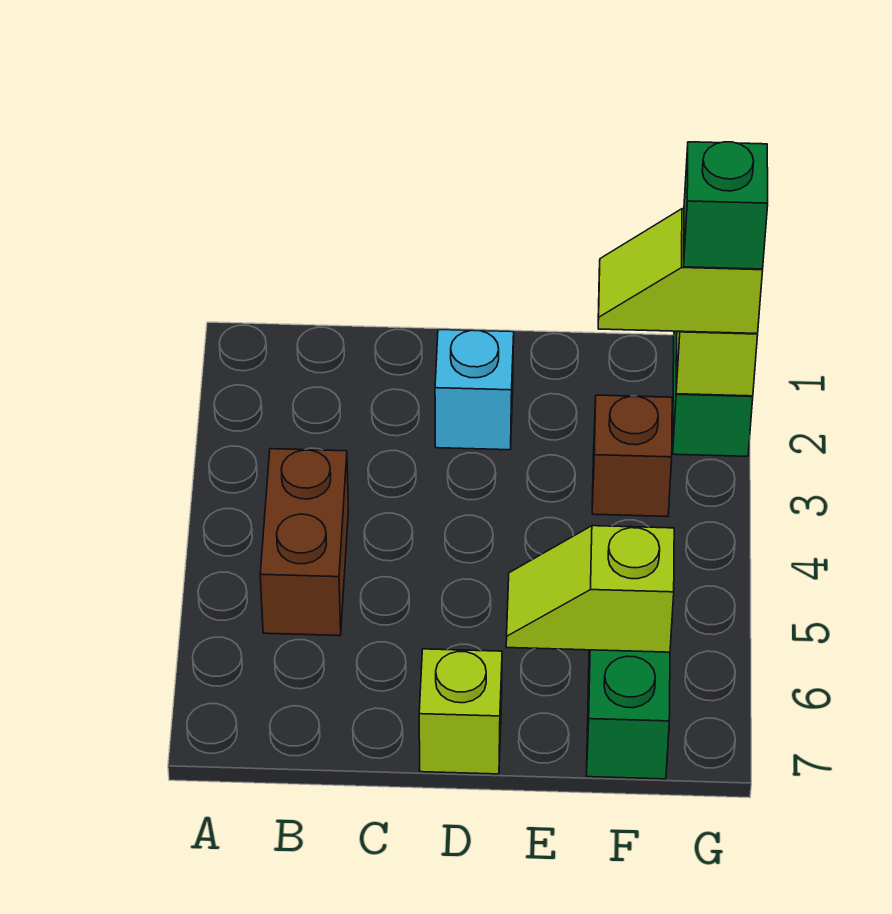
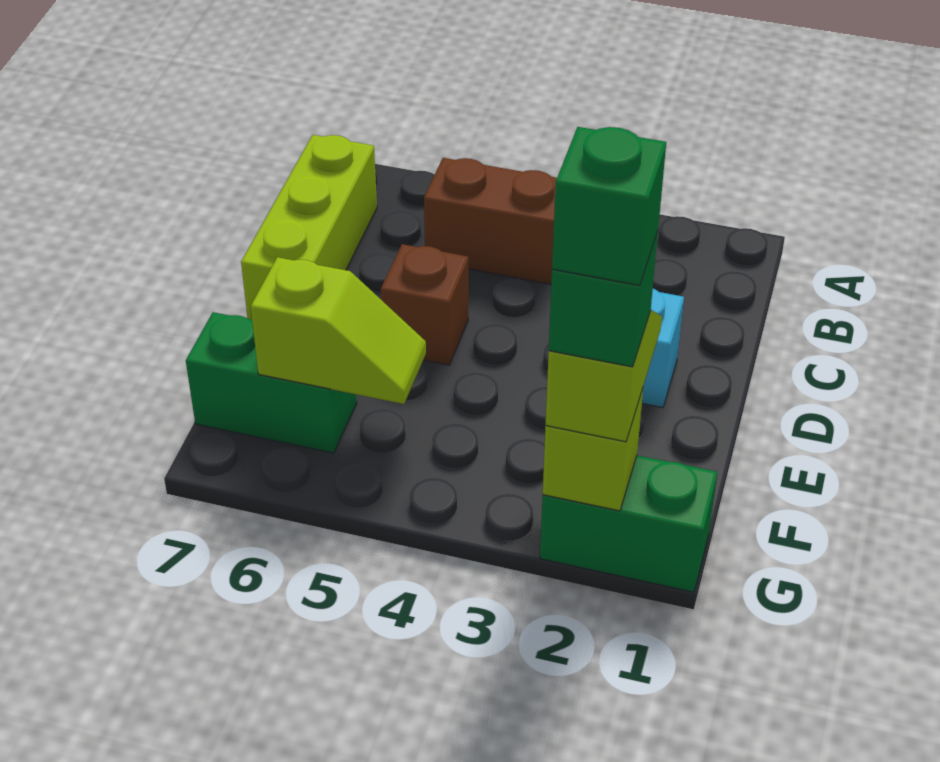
lime 1x1 brick [419,649,502,774] -> lime 1x3 brick [241,135,377,320]
lime 1x2 slope [506,526,674,652] -> lime 1x2 slope turned to [251,257,426,404]
brown 1x1 brick [592,395,672,517] -> brown 1x1 brick moved to [381,244,468,365]
none -> green 1x1 brick [552,127,666,286]

